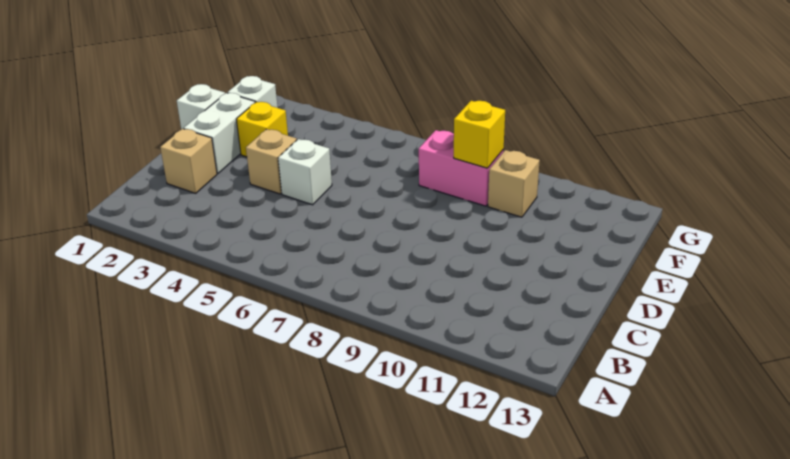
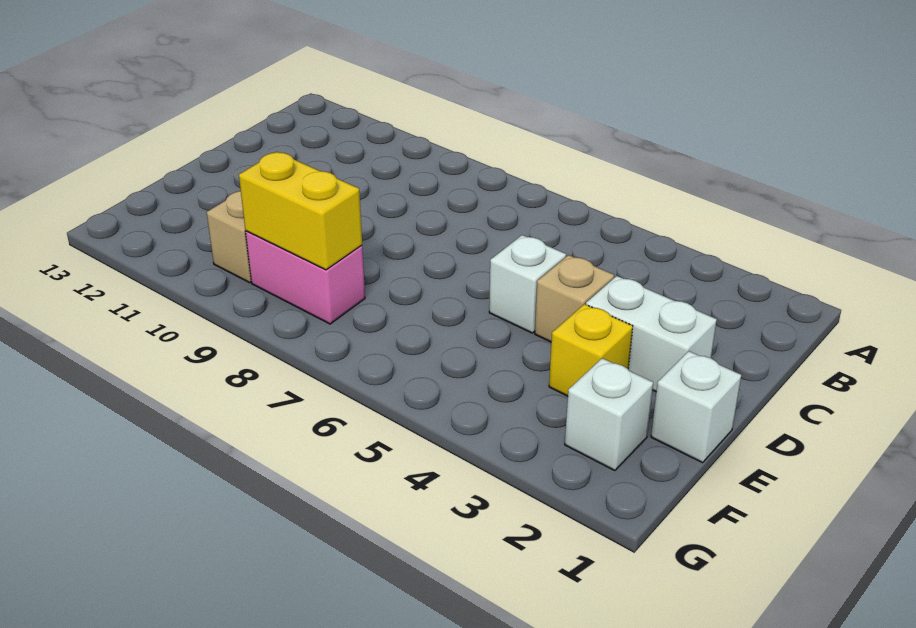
tan 1x1 brick [160,129,217,193] -> none
white 1x2 brick [184,93,255,173] -> white 1x2 brick turned to [586,276,717,392]
yellow 1x1 brick [454,101,505,168] -> yellow 1x2 brick [239,152,362,270]

